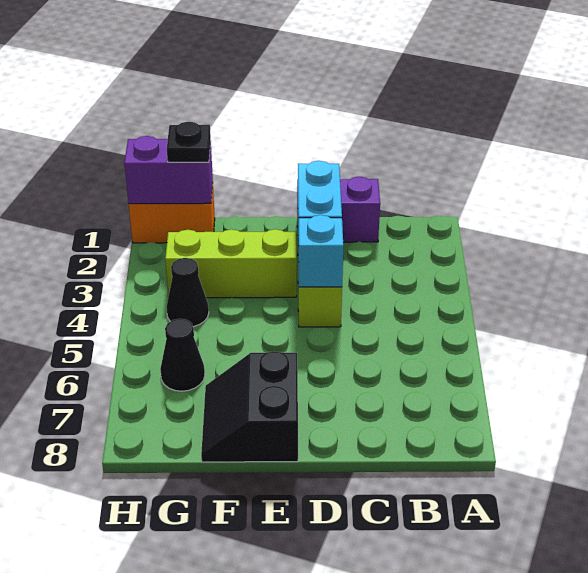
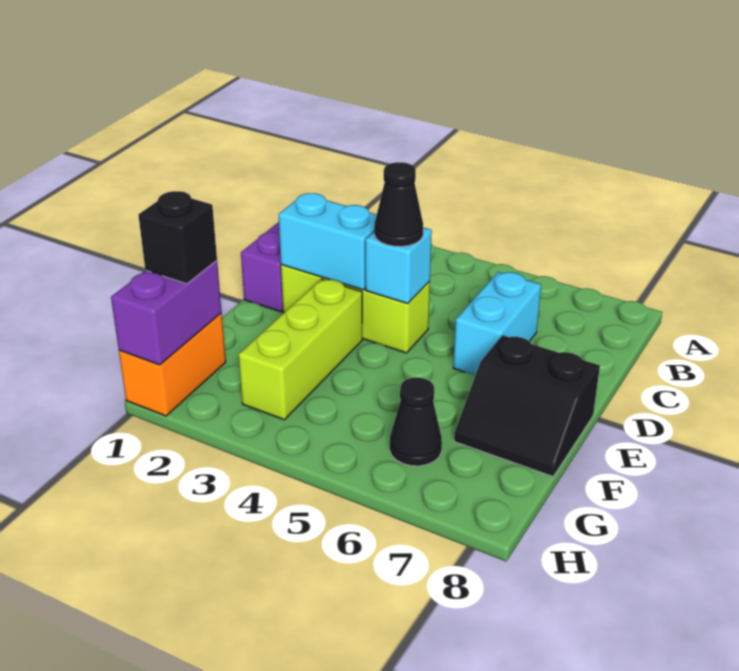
none -> cyan 1x2 brick [453,272,541,375]
black 1x1 plate [167,122,211,162] -> black 1x1 brick [138,191,217,284]
black 1x1 cone [167,258,209,327] -> black 1x1 cone moved to [374,162,423,247]

